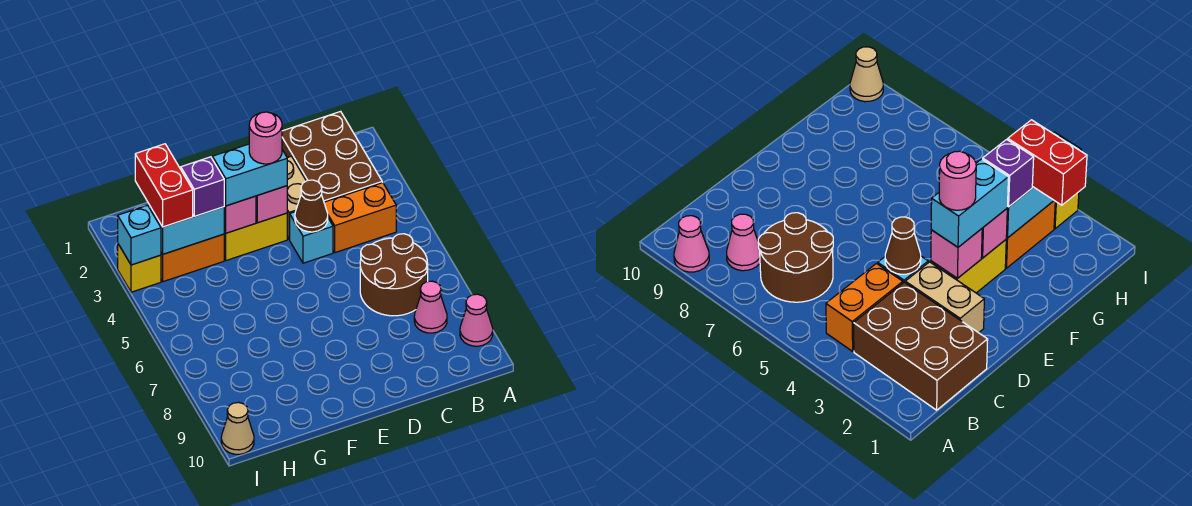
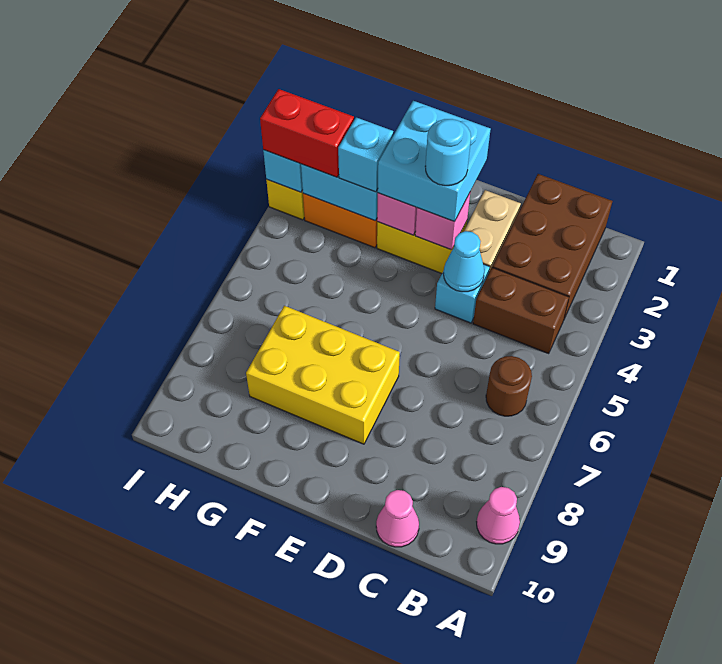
orange 1x2 brick [324,183,396,253] -> brown 1x2 brick [473,268,569,354]
brown 2x2 round brick [360,234,428,316] -> brown 1x1 round brick [486,356,532,416]
pink 1x1 cone [414,281,447,333] -> pink 1x1 cone moved to [376,490,419,547]
brown 1x1 cone [295,180,328,232] -> cyan 1x1 cone [444,231,484,292]
cyan 1x2 brick [212,144,287,206] -> cyan 2x2 brick [377,101,491,222]
pink 1x1 round brick [249,112,282,164] -> cyan 1x1 round brick [425,119,471,186]
none -> yellow 2x3 brick [246,306,400,444]
purple 1x1 brick [181,157,224,216] -> cyan 1x1 brick [338,117,393,192]
red 1x2 brick [135,144,193,227] -> red 1x2 brick turned to [260,89,354,177]
tan 1x1 cone [221,402,254,454] -> none

